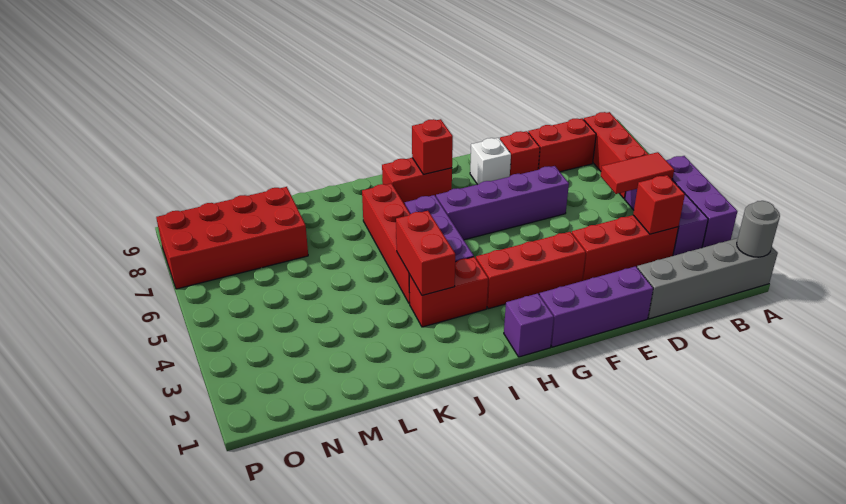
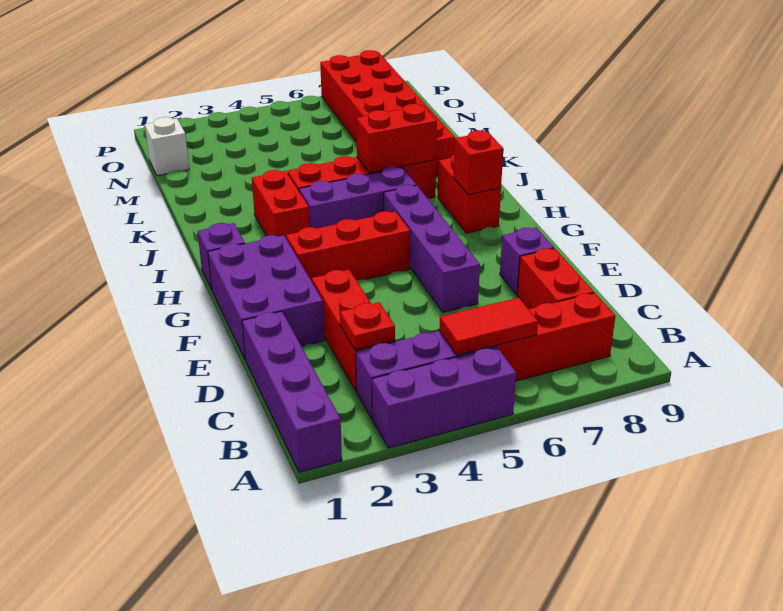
grey 1x4 brick [637,238,778,319] -> purple 1x4 brick [242,311,342,472]
grey 1x1 round brick [737,201,780,257] -> none
red 1x2 tile [601,152,674,194] -> red 1x2 tile turned to [439,297,538,355]
red 1x1 brick [633,175,685,234] -> red 1x1 plate [340,302,395,350]
purple 1x3 brick [540,266,653,347] -> purple 2x3 brick [208,235,325,359]
red 1x1 brick [500,131,540,176] -> purple 1x1 brick [500,227,554,295]
red 1x3 brick [476,232,586,309] -> red 1x3 brick turned to [286,211,410,281]
white 1x1 brick [470,138,511,184] -> white 1x1 brick moved to [145,117,189,176]
red 1x2 brick [396,211,455,295] -> red 1x2 brick moved to [356,104,437,173]
red 2x4 brick [156,187,308,289] -> red 2x6 brick [320,50,455,177]

